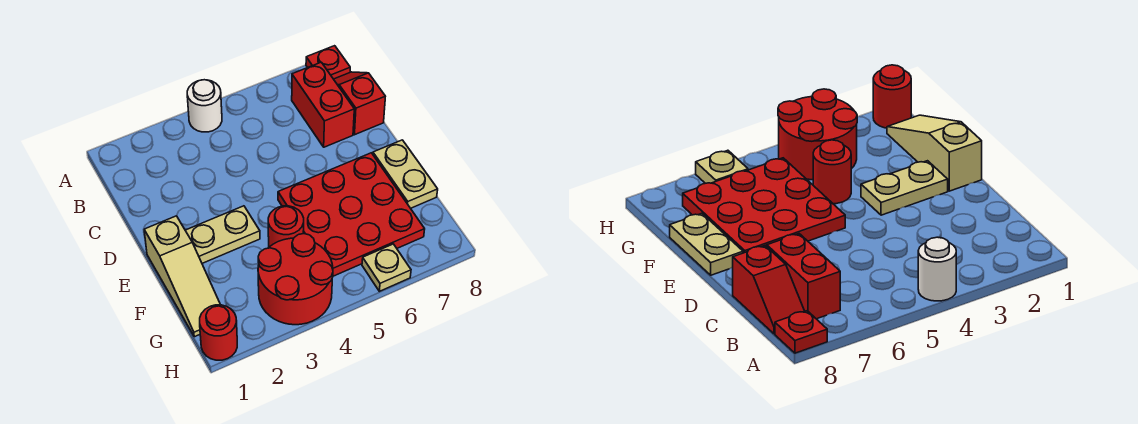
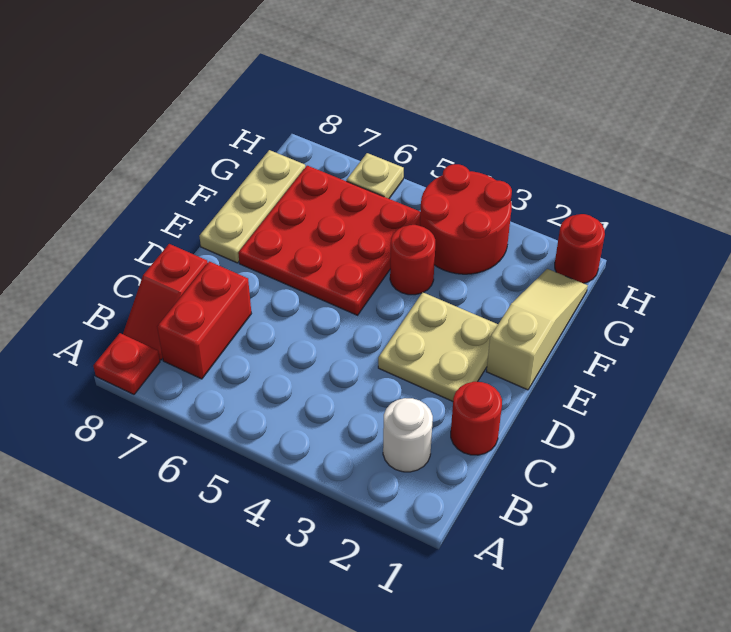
white 1x1 round brick [187,80,222,132] -> white 1x1 round brick moved to [383,398,433,472]
none -> red 1x1 round brick [451,382,502,455]
tan 1x2 plate [185,206,260,263] -> tan 2x2 plate [378,292,498,401]
tan 1x2 plate [373,140,438,208] -> tan 1x3 plate [199,150,305,263]

